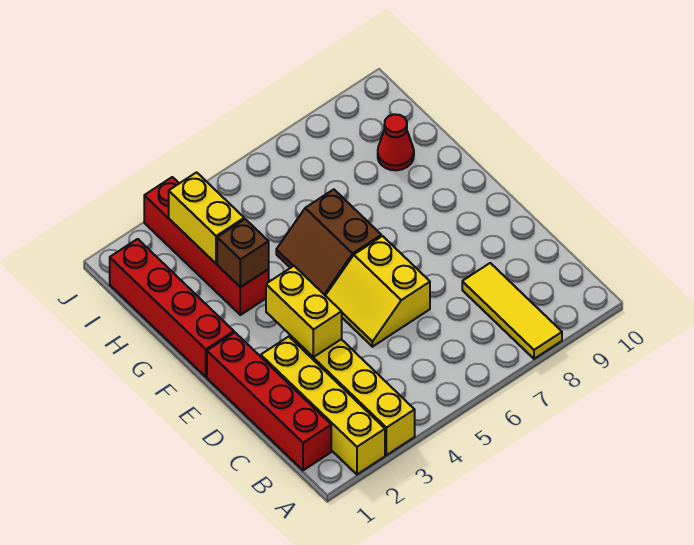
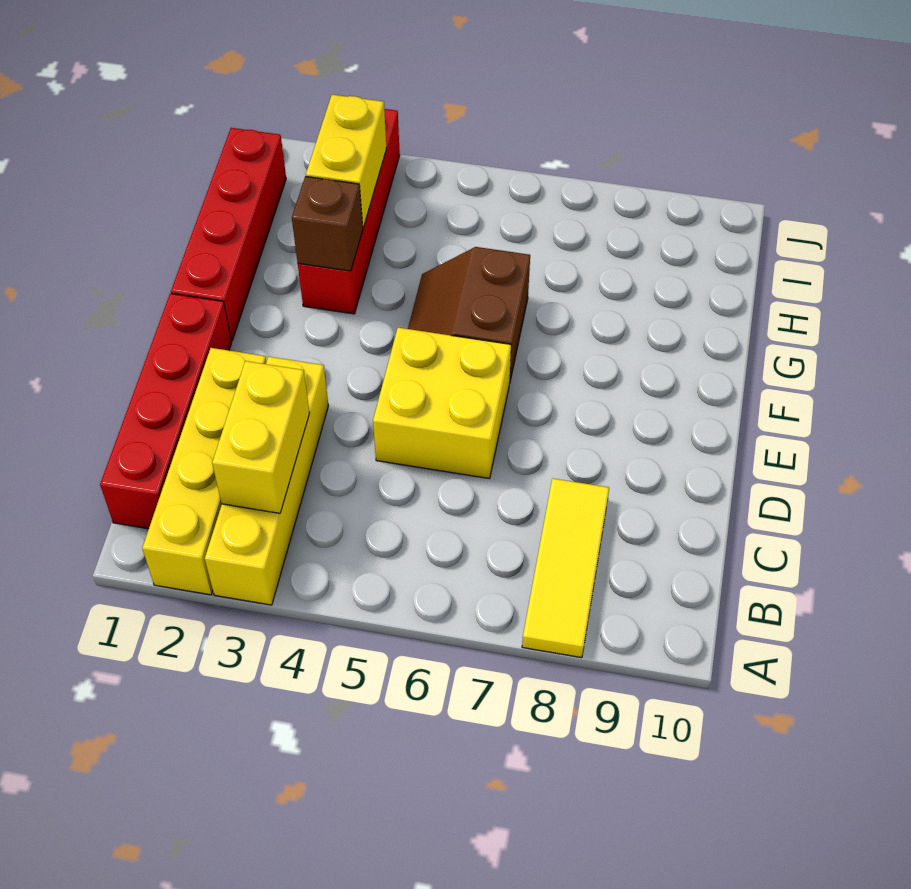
yellow 1x2 brick [266,266,342,357] -> yellow 1x2 brick moved to [212,361,310,513]
yellow 2x2 slope [325,236,430,347] -> yellow 2x2 brick [373,328,511,479]
red 1x1 cone [378,114,414,170] -> none

